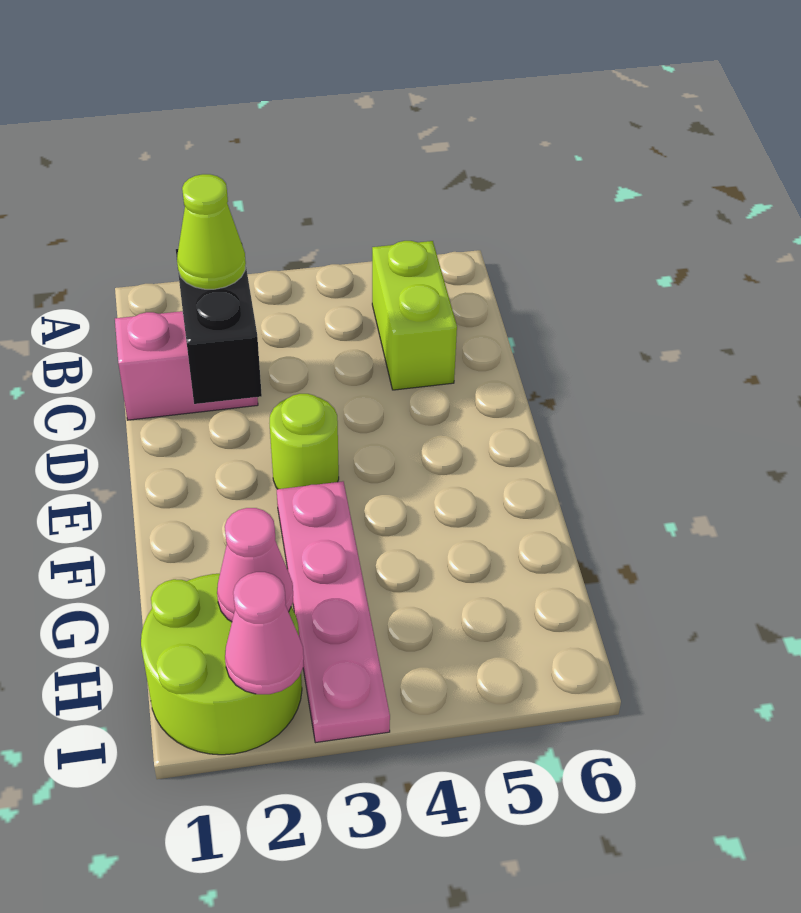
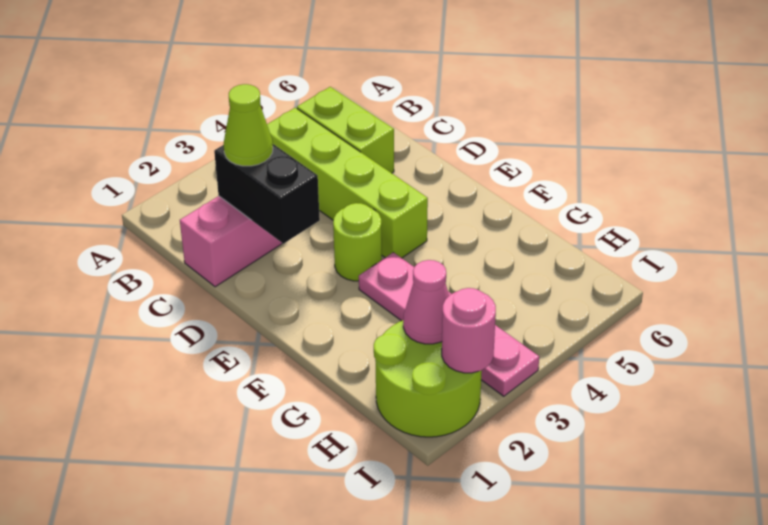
none -> lime 1x4 brick [267,108,428,258]
pink 1x1 cone [225,572,304,694] -> pink 1x1 round brick [442,288,496,373]

